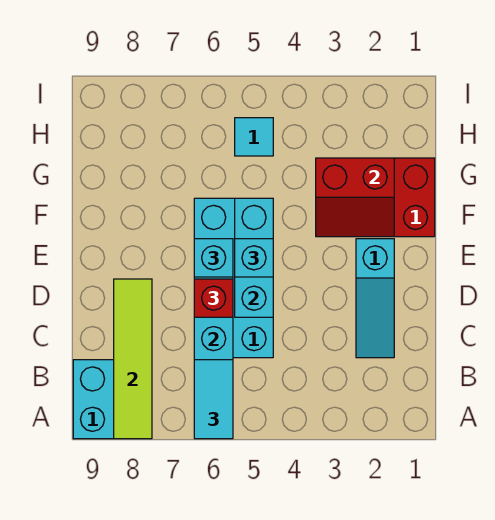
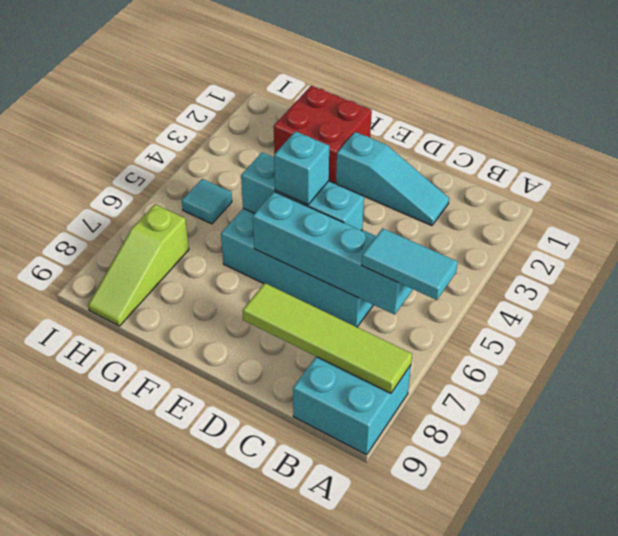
red 1x1 brick [194,279,233,317] -> none
cyan 1x1 brick [194,239,233,277] -> none
red 2x2 slope [316,158,394,237] -> none
none -> lime 1x3 slope [88,204,189,326]

